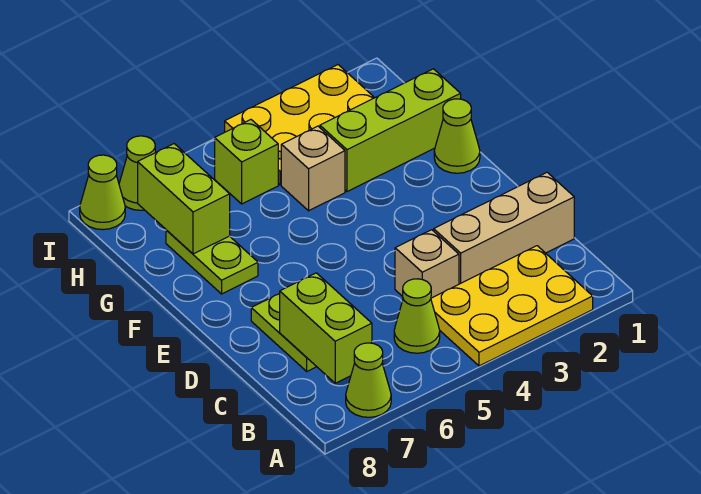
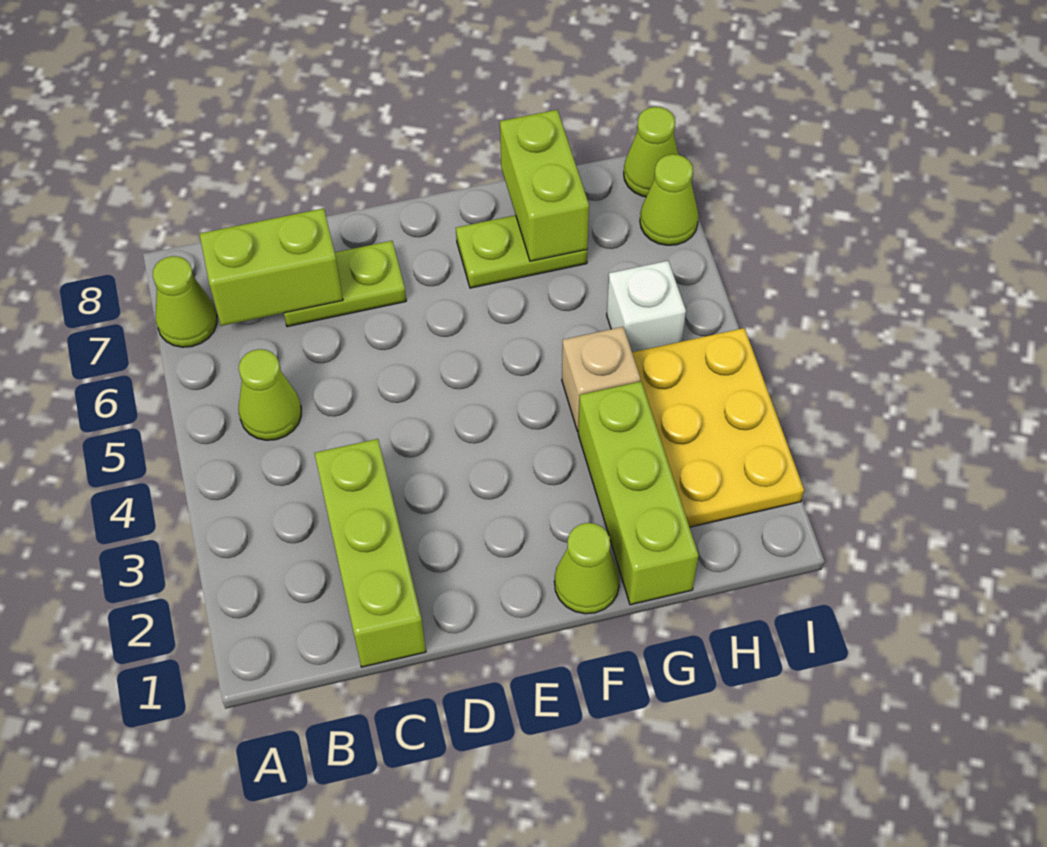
yellow 2x3 plate [431,246,593,366] -> none
tan 1x3 brick [434,172,574,284] -> lime 1x3 brick [314,439,426,667]
tan 1x1 brick [395,230,459,298] -> none
lime 1x2 brick [138,144,230,254] -> lime 1x2 brick turned to [500,110,589,261]
lime 1x1 brick [215,120,278,204] -> white 1x1 brick [607,261,686,352]

